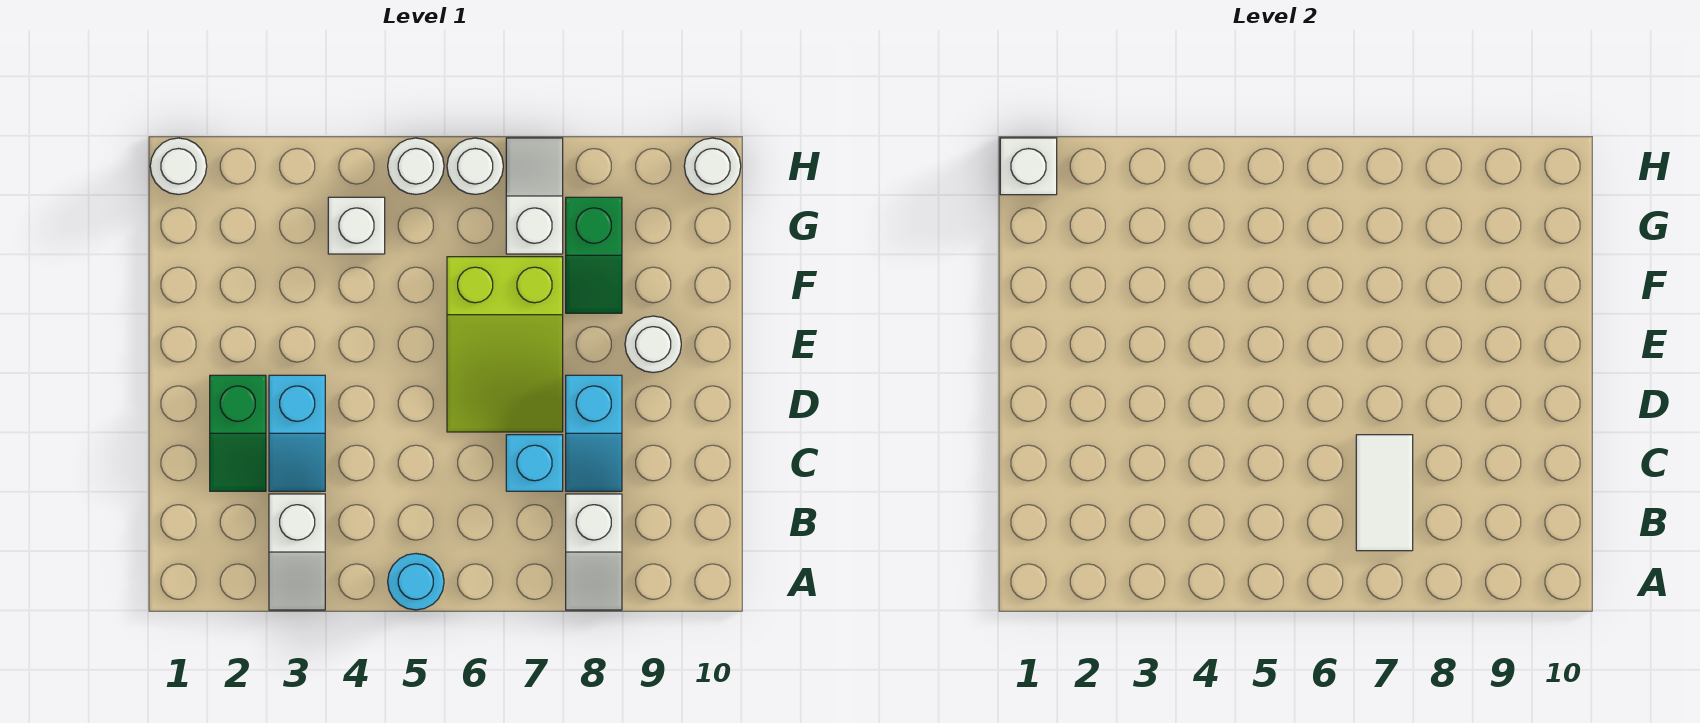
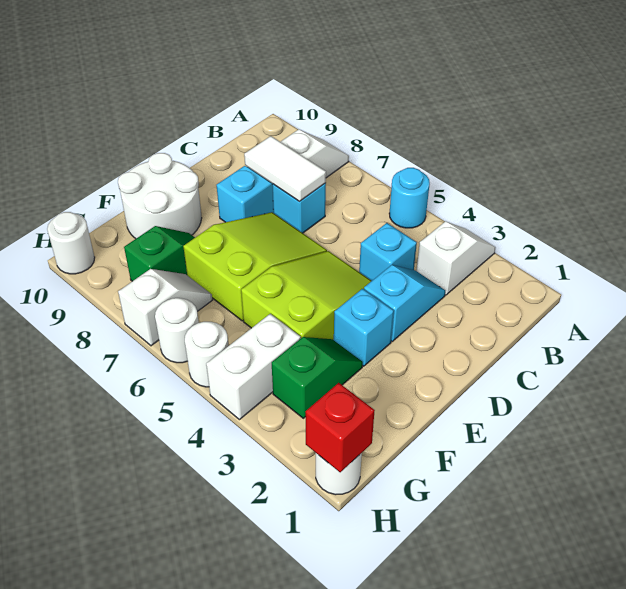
white 1x2 tile [1356,435,1413,551] -> white 1x2 tile turned to [244,136,326,202]
green 1x2 slope [210,375,266,491] -> green 1x2 slope moved to [272,337,363,418]
none -> cyan 1x1 brick [359,223,417,281]
none -> lime 2x3 slope [241,251,371,340]
none -> cyan 1x1 brick [334,289,394,366]
white 1x1 round brick [625,316,681,373] -> white 2x2 round brick [118,153,202,239]
white 1x1 brick [328,197,385,254] -> white 1x2 brick [206,314,301,420]
white 1x2 slope [506,138,563,254] -> white 1x2 slope turned to [118,269,212,346]
white 1x1 brick [1000,138,1057,195] -> red 1x1 brick [306,383,375,472]

